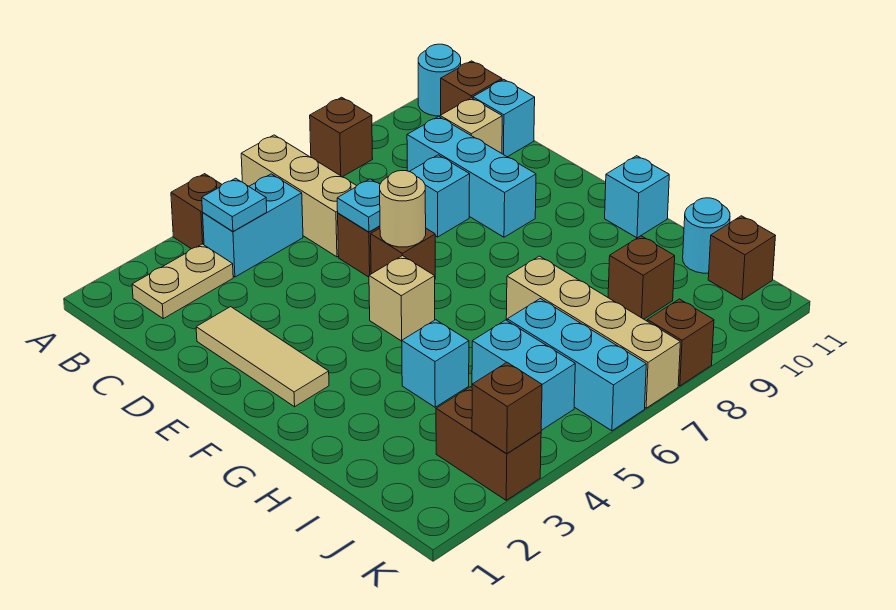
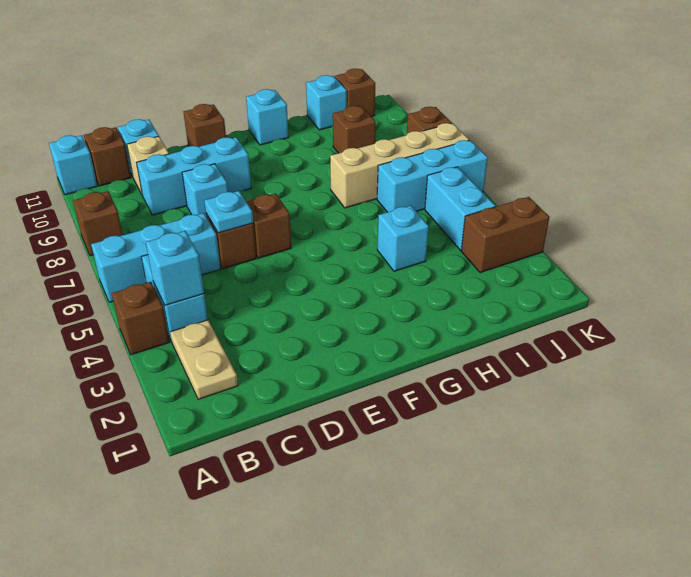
tan 1x3 brick [241,135,356,257] -> cyan 1x3 brick [91,213,221,302]
cyan 1x1 round brick [418,44,461,116] -> cyan 1x1 brick [49,135,97,195]
cyan 1x1 plate [202,178,267,231] -> cyan 1x1 brick [146,231,204,305]
tan 1x3 tile [196,307,329,407] -> none
tan 1x1 round brick [380,171,426,247] -> none
tan 1x1 brick [369,256,435,341] -> none
cyan 1x2 brick [472,320,575,430] -> cyan 1x2 brick turned to [425,167,496,250]
cyan 1x1 round brick [683,198,730,273] -> cyan 1x1 brick [306,75,347,130]
brown 1x1 brick [472,362,542,454] -> brown 1x1 brick moved to [184,104,226,147]

